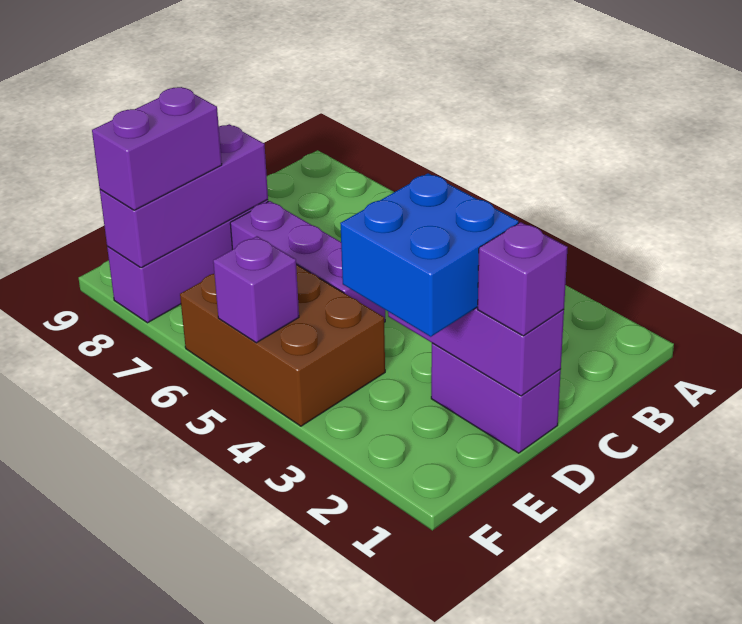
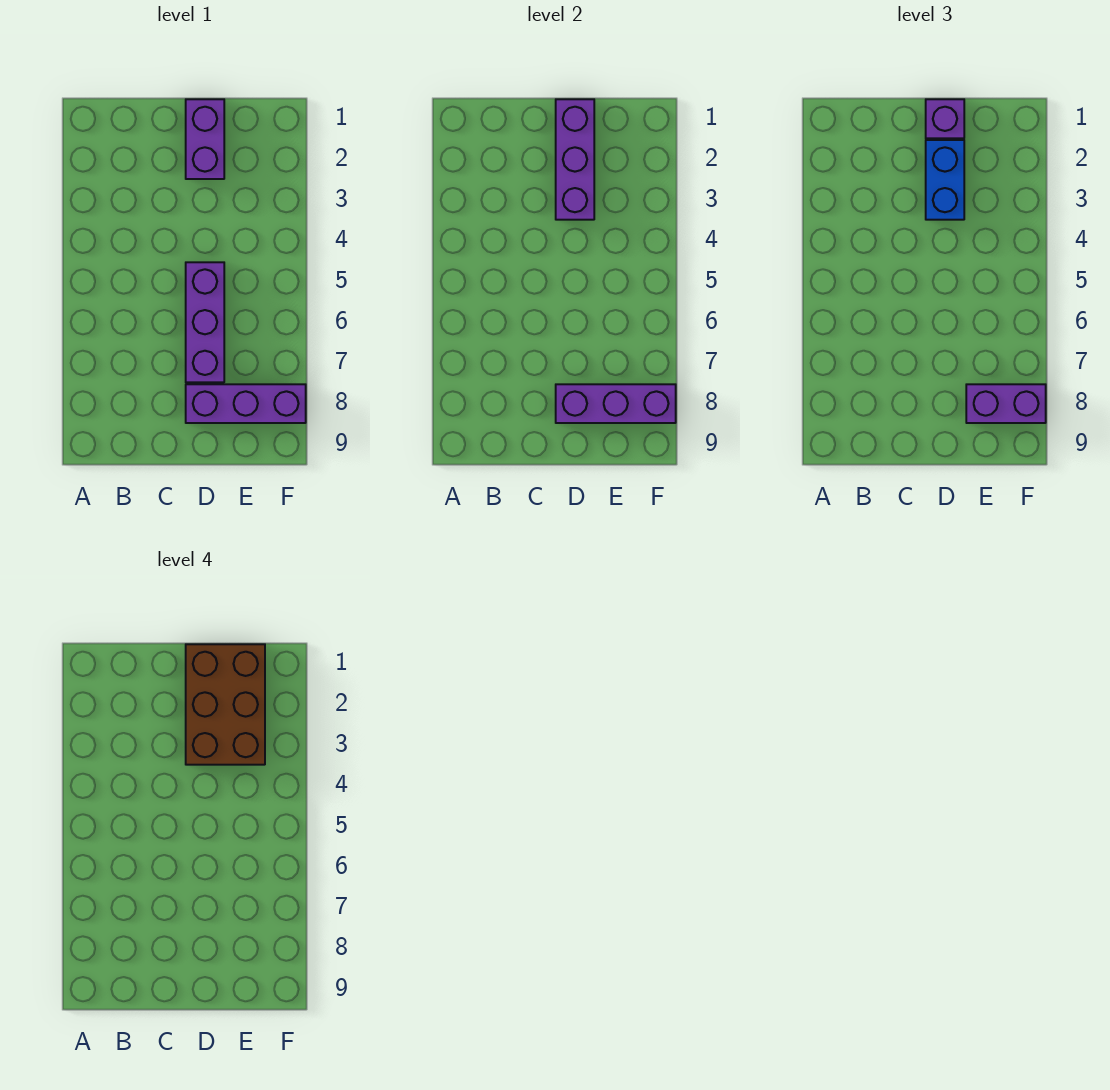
blue 2x2 brick [340,173,518,337] -> blue 1x2 brick [926,140,964,220]
brown 2x3 brick [180,264,385,426] -> brown 2x3 brick moved to [186,644,265,765]
purple 1x1 brick [213,236,299,343] -> none

